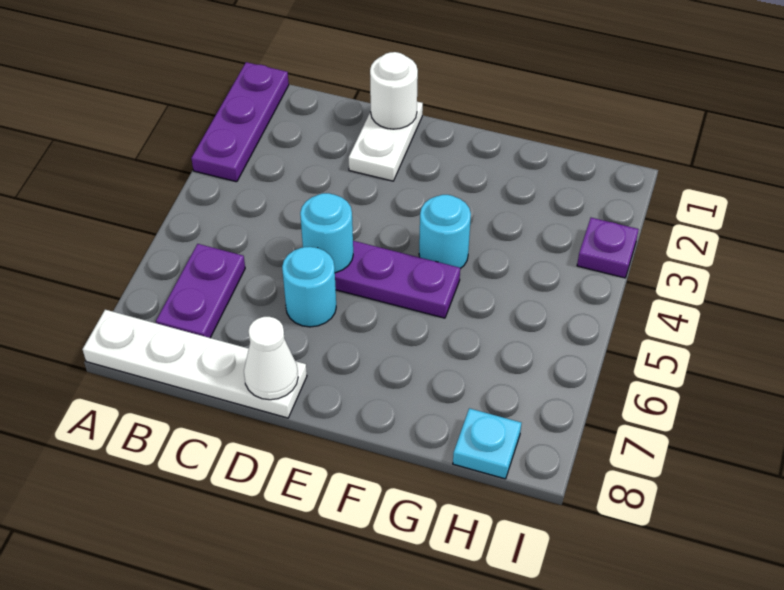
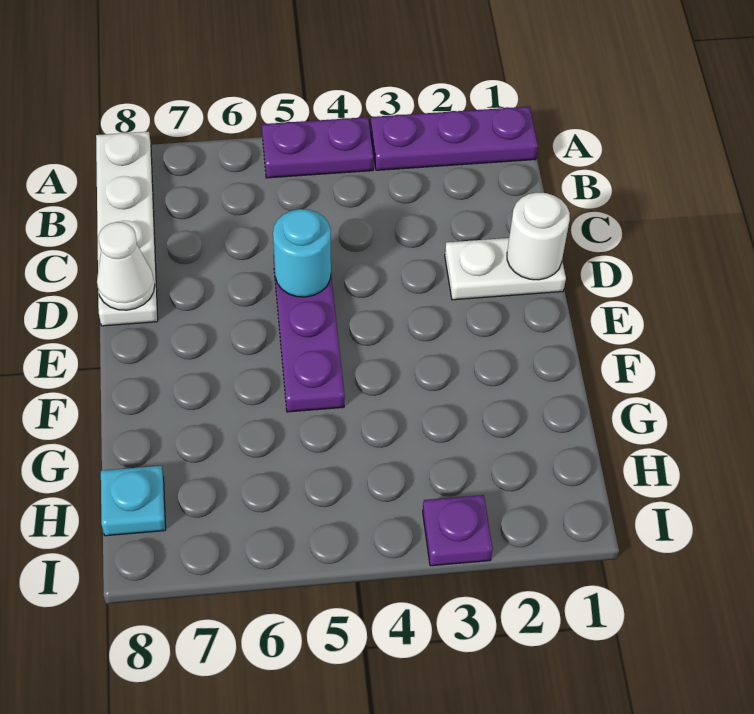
purple 1x2 plate [156,244,245,338] -> purple 1x2 plate moved to [262,117,374,178]
cyan 1x1 round brick [282,247,336,327] -> none
cyan 1x1 round brick [419,195,471,269] -> none

